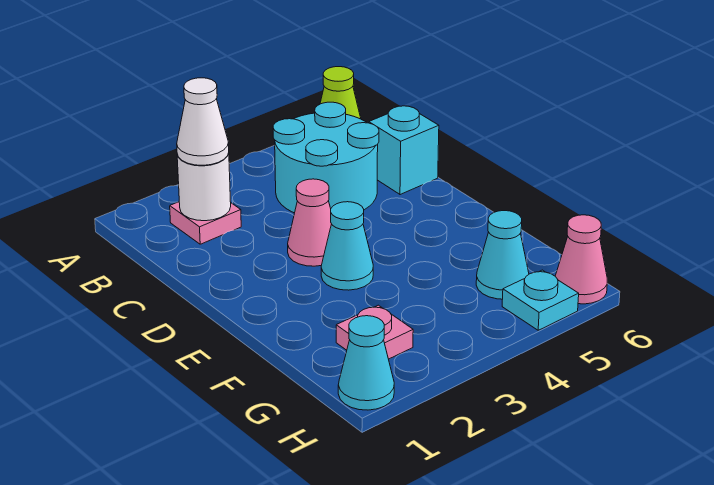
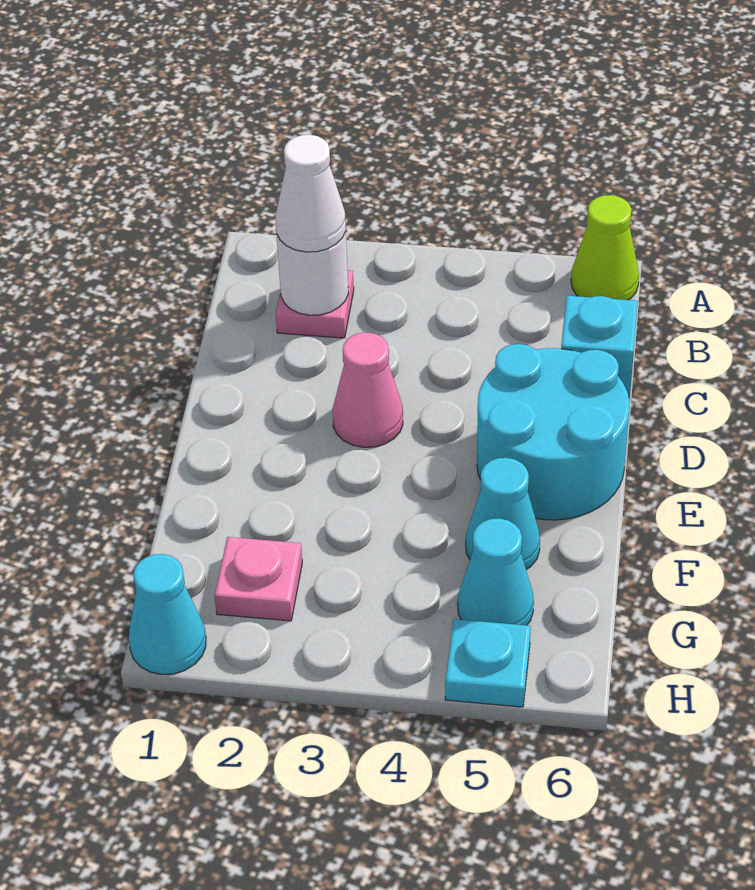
cyan 2x2 round brick [273,102,379,213] -> cyan 2x2 round brick moved to [477,344,630,520]
cyan 1x1 cone [321,202,373,290] -> cyan 1x1 cone moved to [466,458,540,570]
pink 1x1 cone [555,215,607,304] -> none

